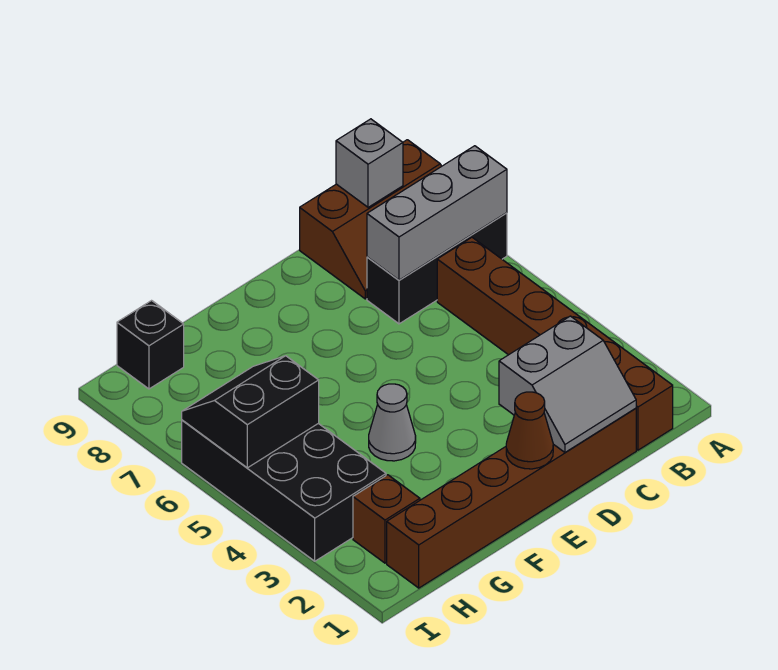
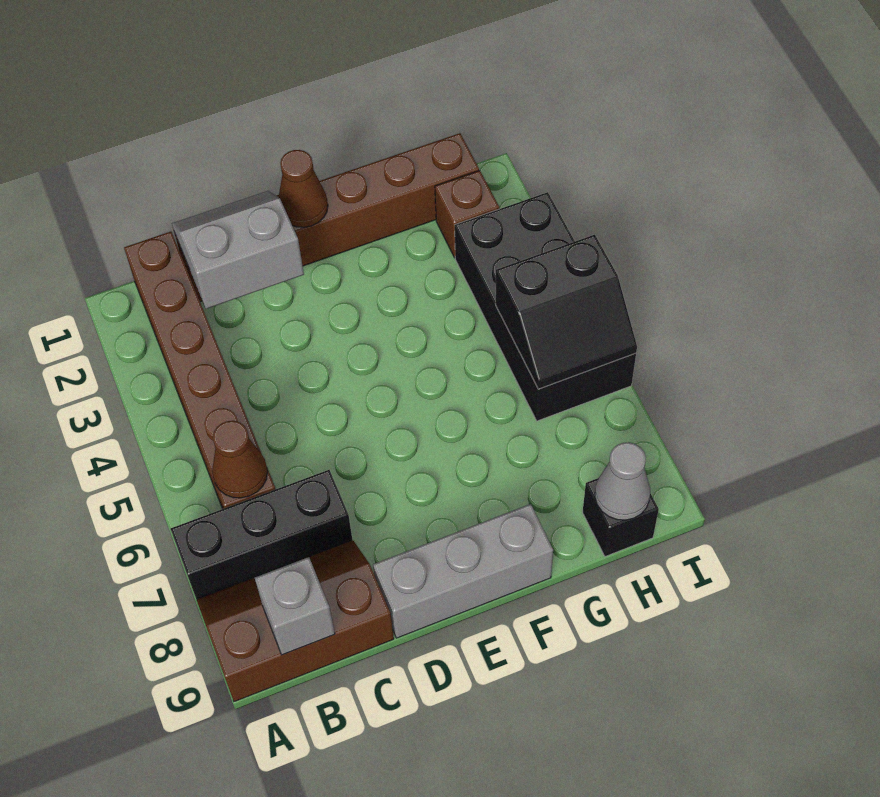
grey 1x3 brick [367,146,507,280] -> grey 1x3 brick moved to [373,504,553,638]
none -> brown 1x1 cone [212,421,268,498]
grey 1x1 cone [369,384,416,461] -> grey 1x1 cone moved to [595,442,650,520]

